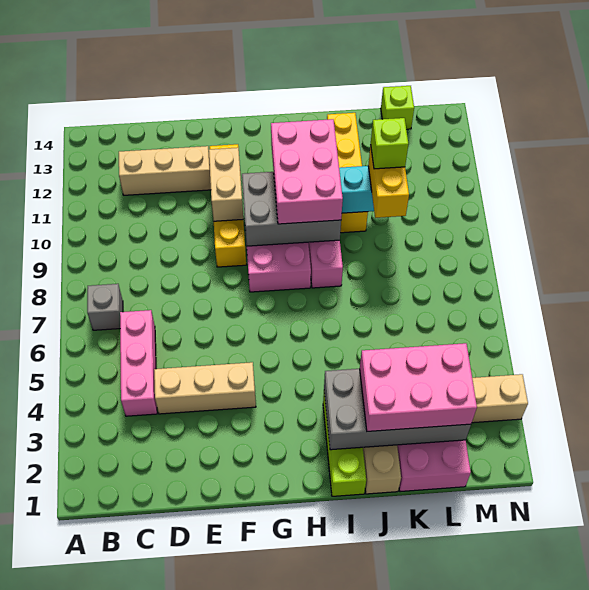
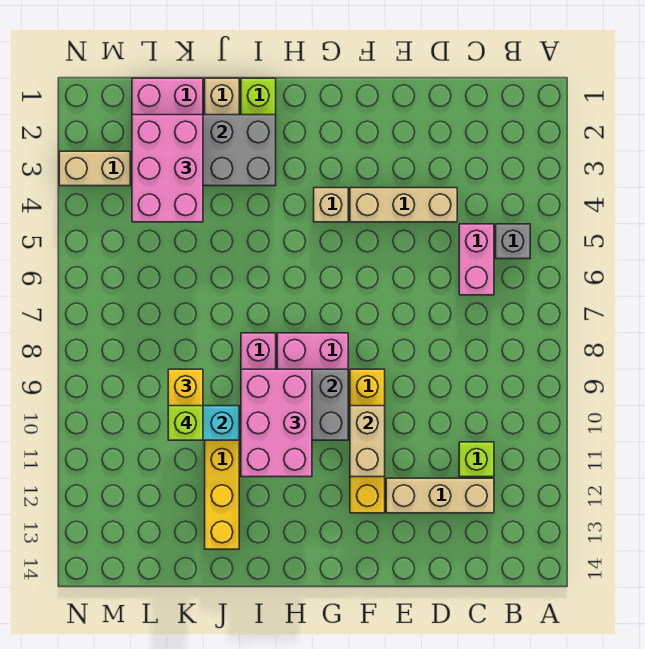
grey 1x1 brick [87,284,123,330] -> grey 1x1 brick moved to [496,224,530,259]
pink 1x3 brick [120,310,157,416] -> pink 1x2 brick [459,224,494,295]
none -> tan 1x1 brick [314,188,348,222]
pink 2x3 brick [360,343,477,431] -> pink 2x3 brick turned to [132,115,203,222]
lime 1x1 brick [381,86,414,129] -> lime 1x1 brick moved to [459,442,494,477]

